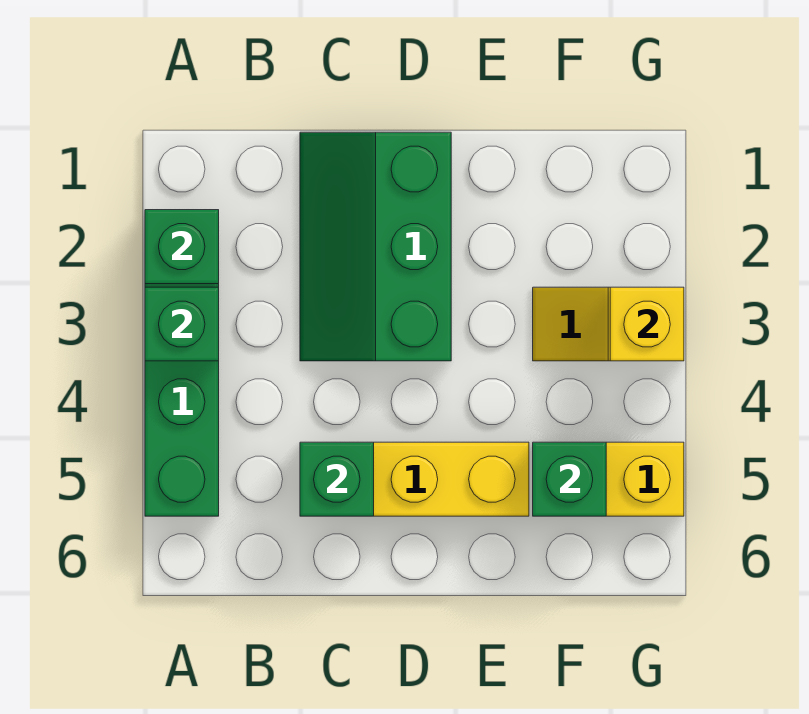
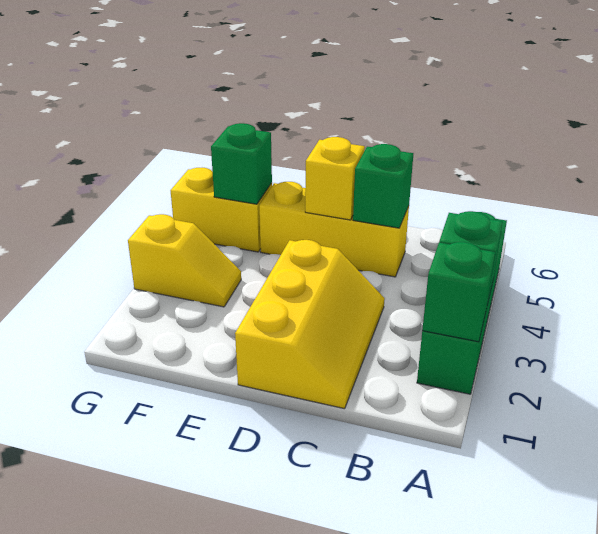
green 2x3 slope [300,132,451,361] -> yellow 2x3 slope [235,240,385,409]
yellow 1x1 brick [610,287,684,361] -> yellow 1x1 brick moved to [305,137,365,220]

